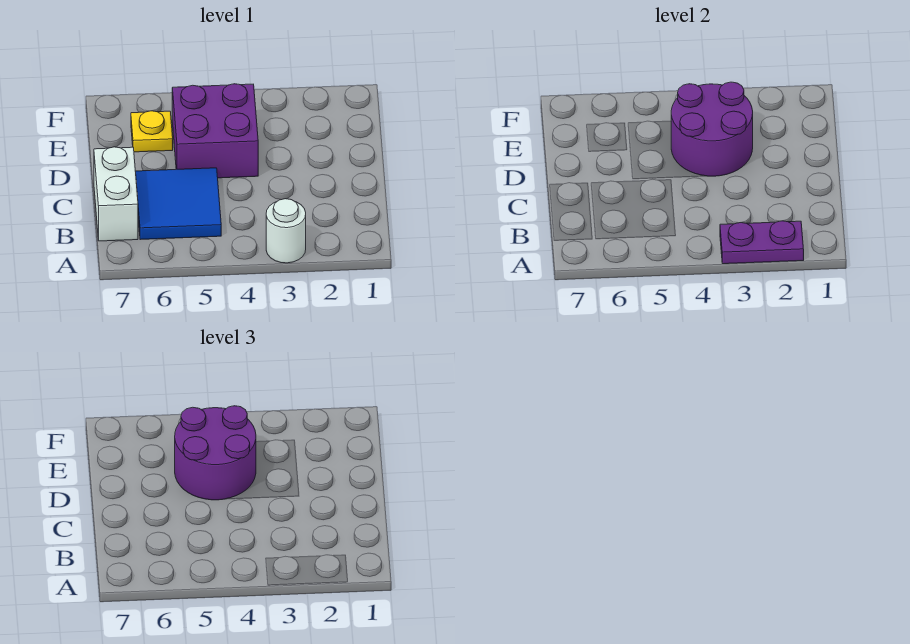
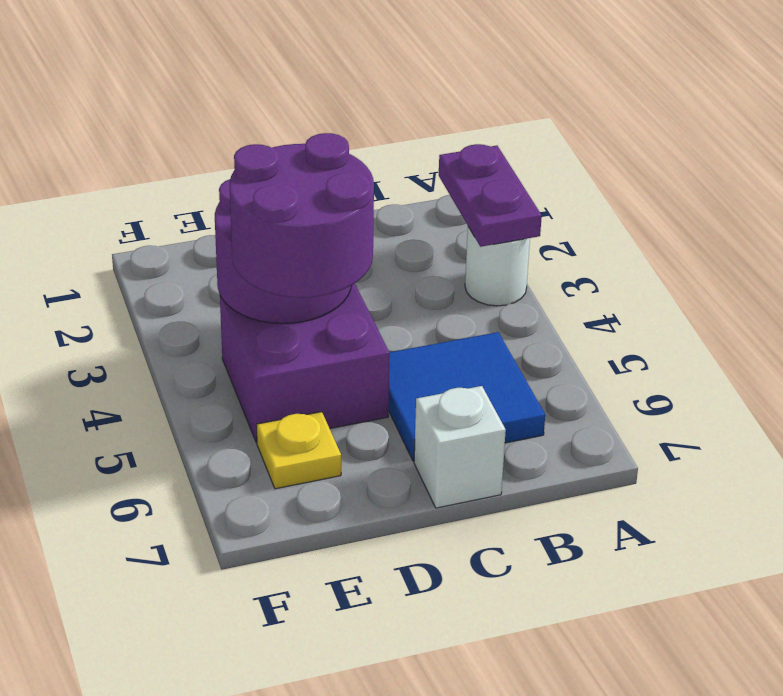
white 1x2 brick [94,147,138,241] -> white 1x1 brick [414,386,506,508]

